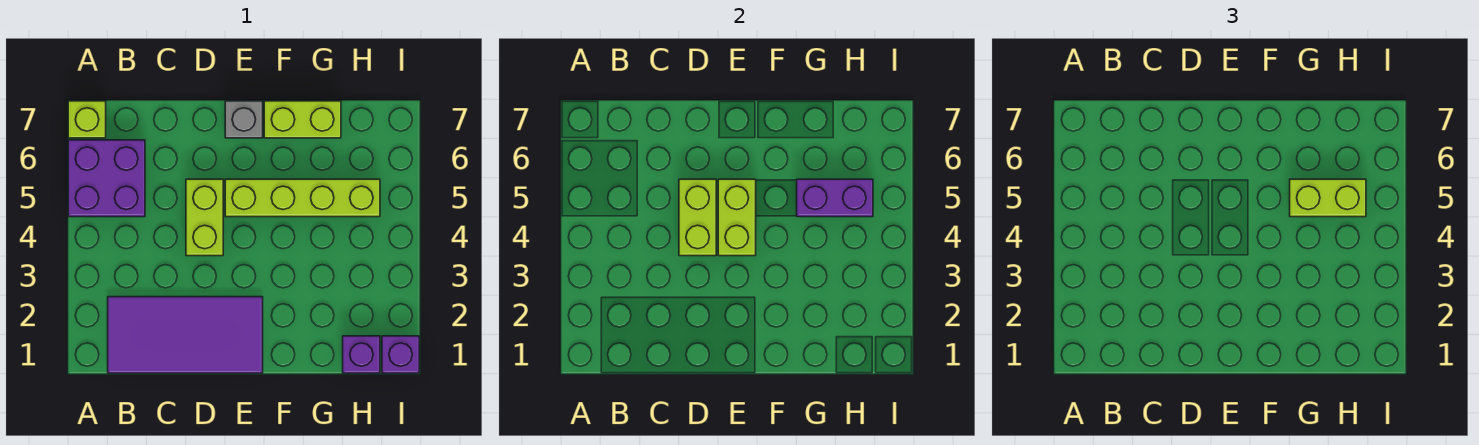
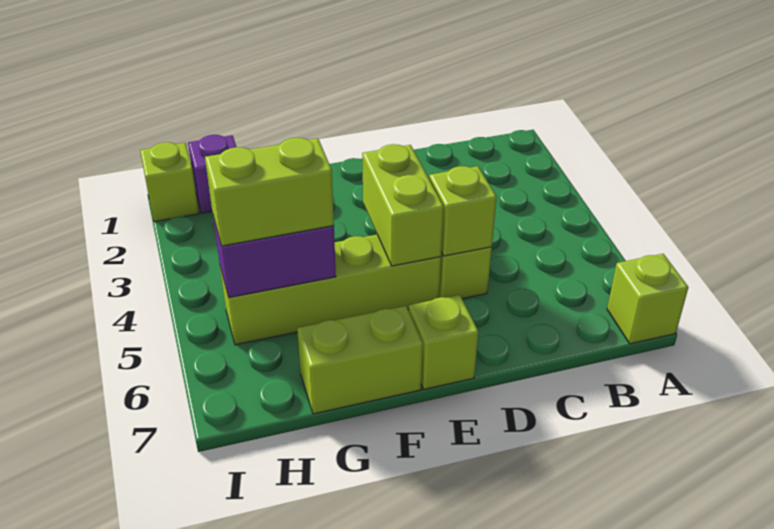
purple 2x2 brick [68,140,145,217] -> none
purple 2x4 tile [108,297,263,373] -> none
lime 1x2 brick [679,179,716,256] -> lime 1x1 brick [429,166,497,256]
grey 1x1 brick [225,101,263,138] -> lime 1x1 brick [409,295,478,389]
purple 1x1 brick [382,336,419,373] -> lime 1x1 brick [140,142,199,222]

